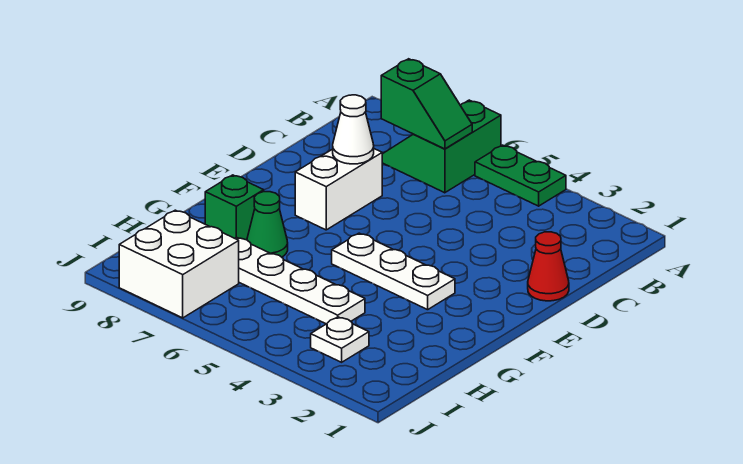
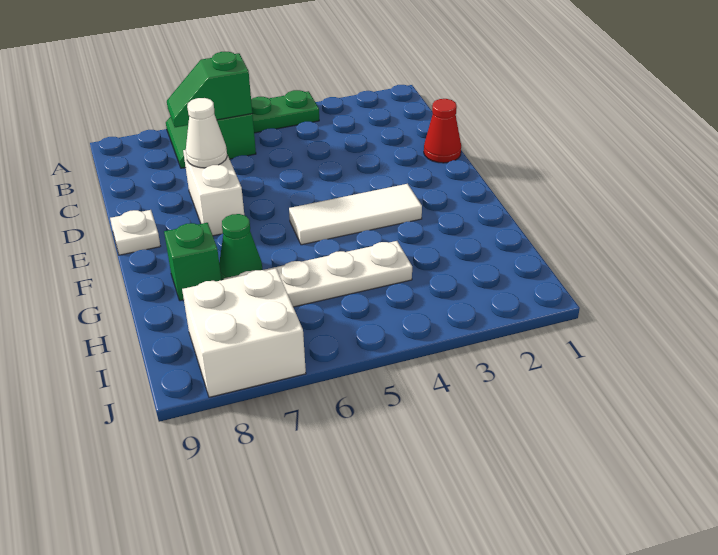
green 1x2 slope [381,59,472,149] -> green 1x2 slope turned to [167,52,252,127]
white 1x3 plate [332,233,455,310] -> white 1x3 tile [289,184,422,245]
white 1x1 plate [311,317,369,362] -> white 1x1 plate moved to [110,210,160,255]

